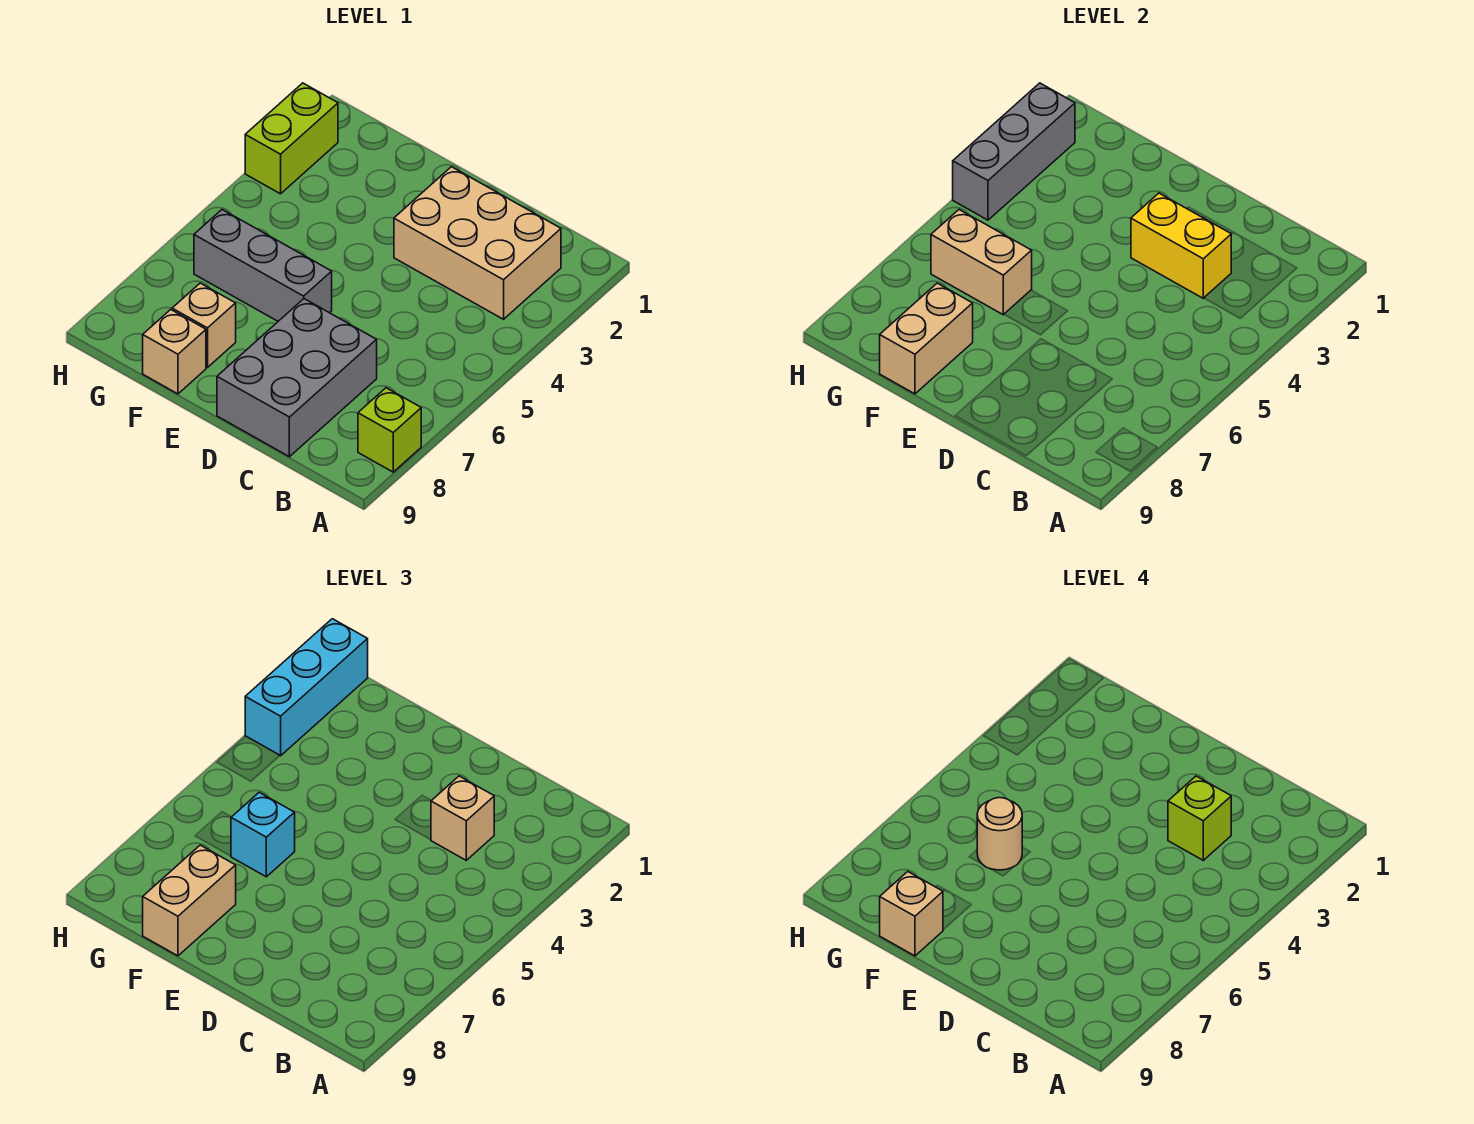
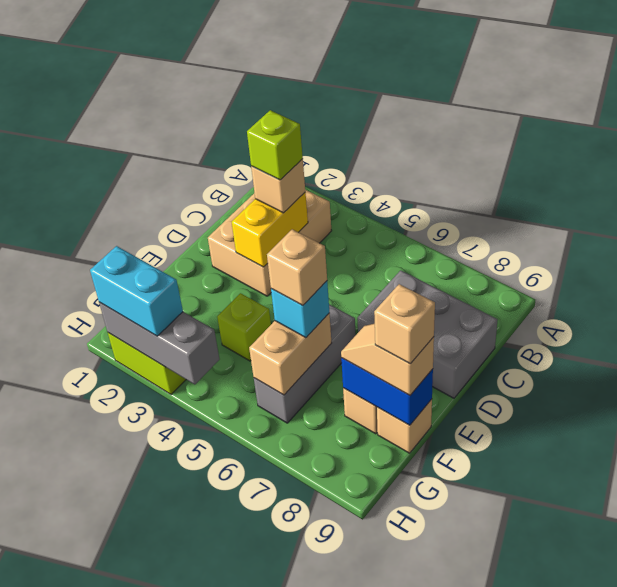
lime 1x1 brick [358,388,421,472] -> lime 1x1 brick moved to [217,293,271,361]
tan 1x1 round brick [977,798,1022,870] -> tan 1x1 brick [267,229,327,306]
tan 1x2 brick [880,283,973,394] -> blue 1x2 brick [341,358,433,425]
tan 1x2 brick [143,845,236,956] -> tan 1x2 slope [341,323,434,395]
cyan 1x3 brick [245,619,368,756] -> cyan 1x2 brick [90,246,183,336]

